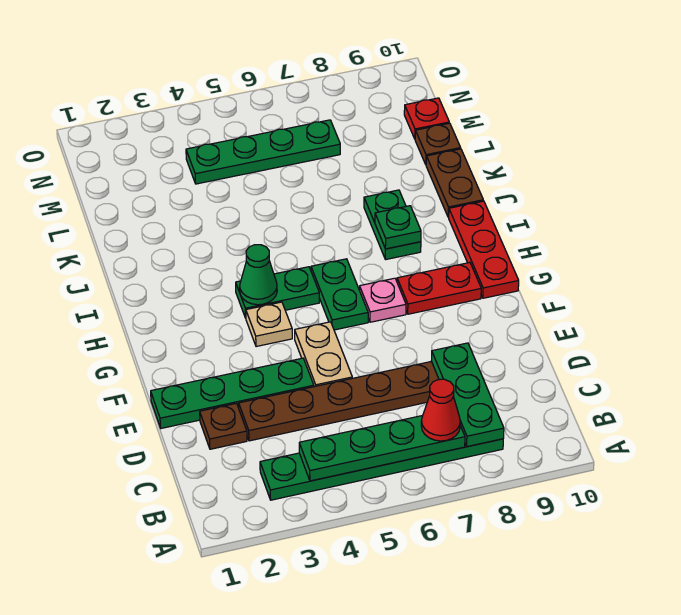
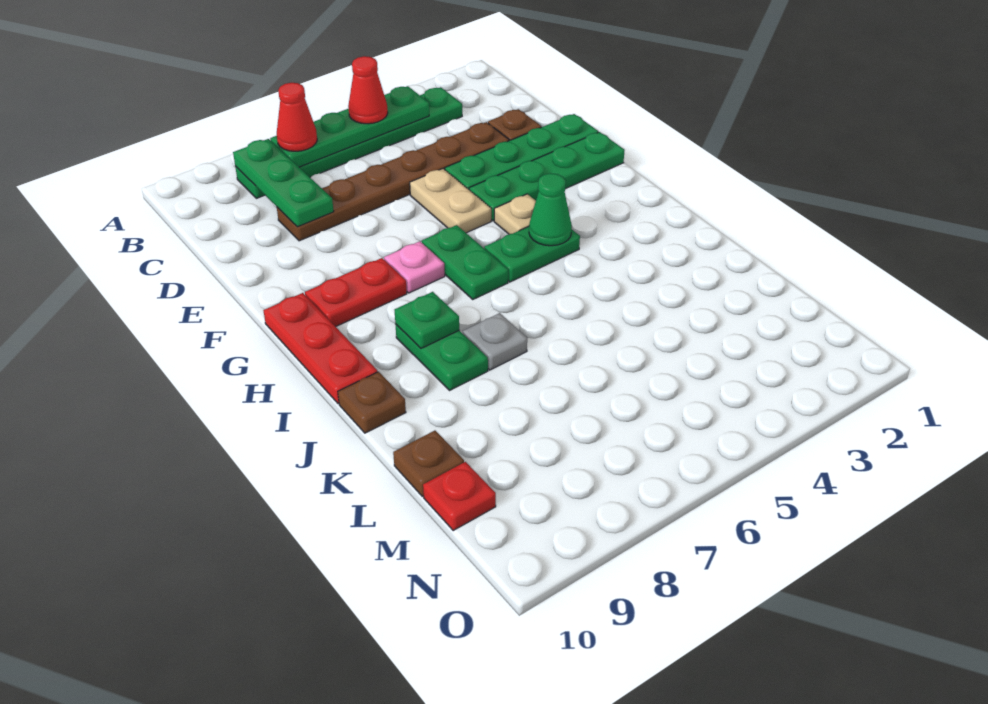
none -> red 1x1 cone [348,56,388,124]
none -> grey 1x1 plate [463,313,527,370]
brown 1x2 plate [426,149,483,217] -> brown 1x1 plate [338,372,406,433]
green 1x4 plate [186,120,340,184] -> green 1x4 plate moved to [469,132,625,221]

